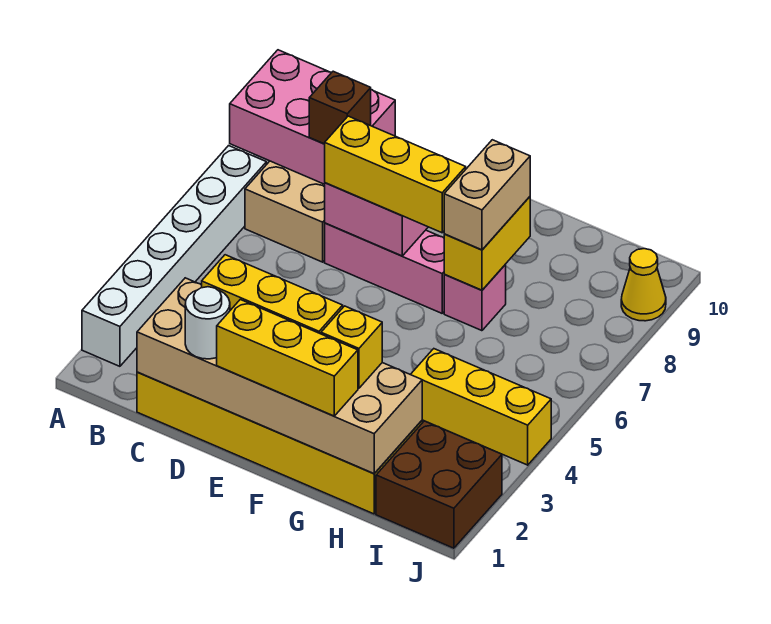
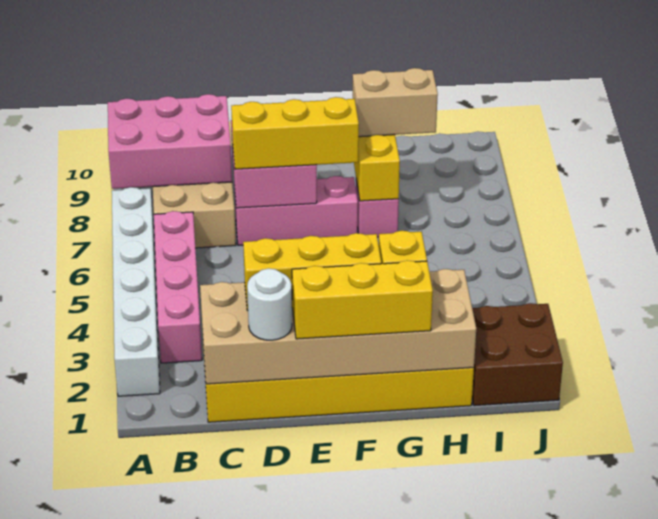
none -> pink 1x4 brick [154,211,202,363]
brown 1x1 brick [309,71,371,144] -> none
tan 1x2 brick [444,140,530,250] -> tan 1x2 brick turned to [353,68,438,137]
yellow 1x3 brick [410,349,551,465] -> none
yellow 1x1 cone [621,249,666,321] -> none

